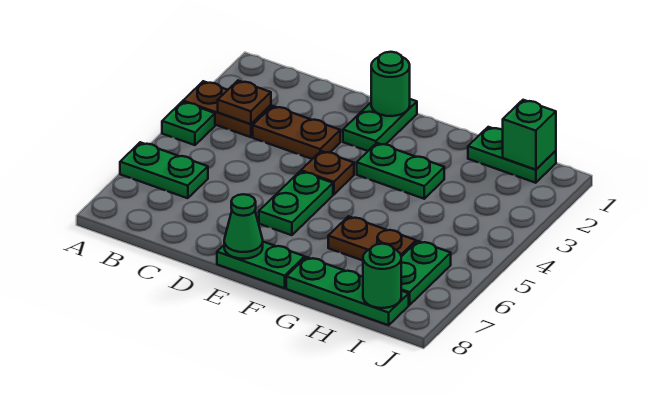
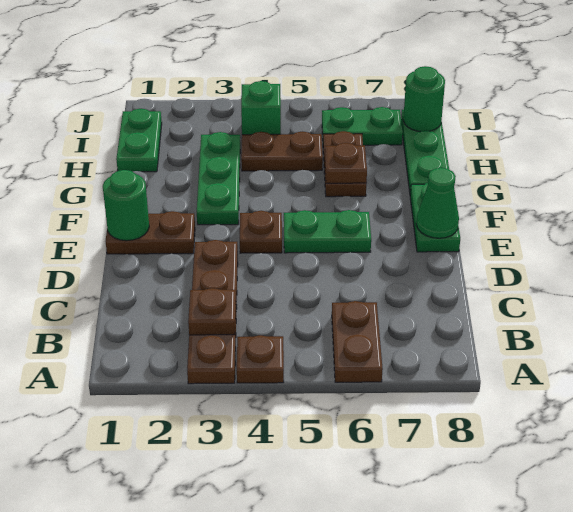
green 1x1 plate [162,102,215,145] -> brown 1x1 plate [237,335,284,383]
green 1x2 plate [120,142,208,198] -> brown 1x2 plate [332,301,383,382]
green 1x2 plate [343,99,417,151] -> brown 1x2 plate [105,211,195,254]
green 1x2 plate [357,143,444,199] -> green 1x3 plate [197,132,240,225]
none -> brown 1x1 plate [325,143,367,183]
none -> brown 1x2 plate [241,132,323,171]
green 1x1 brick [503,100,556,170] -> green 1x1 brick moved to [241,81,281,135]

